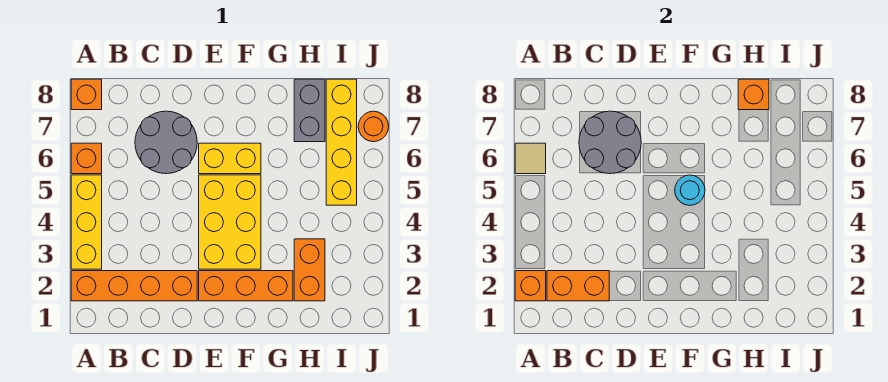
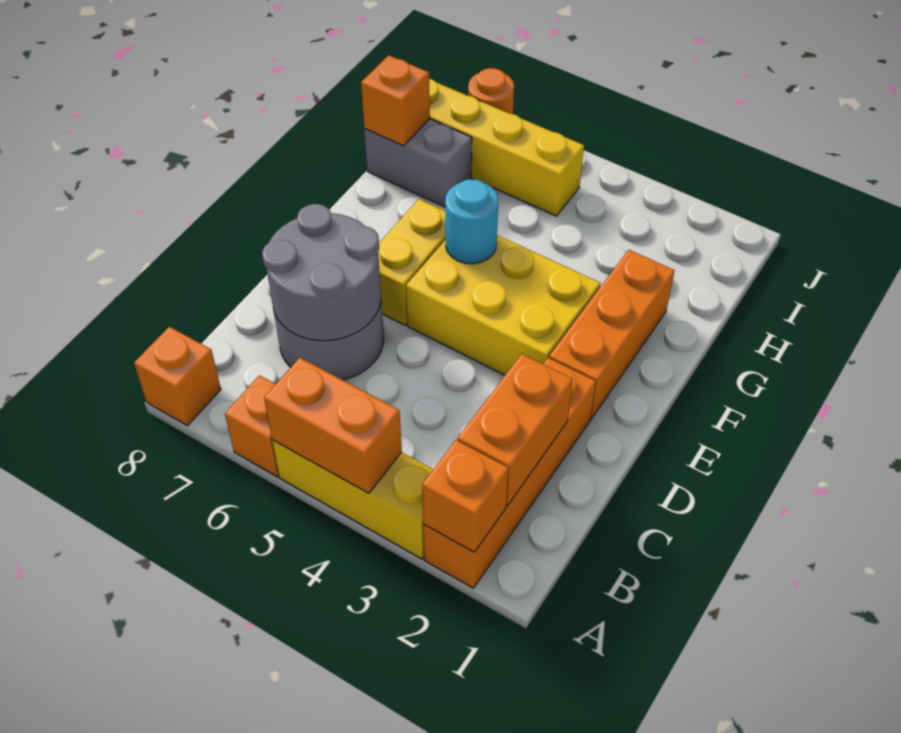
tan 1x1 tile [515,143,546,174] -> none
orange 1x2 brick [294,239,325,301] -> orange 1x2 brick moved to [264,358,402,493]

